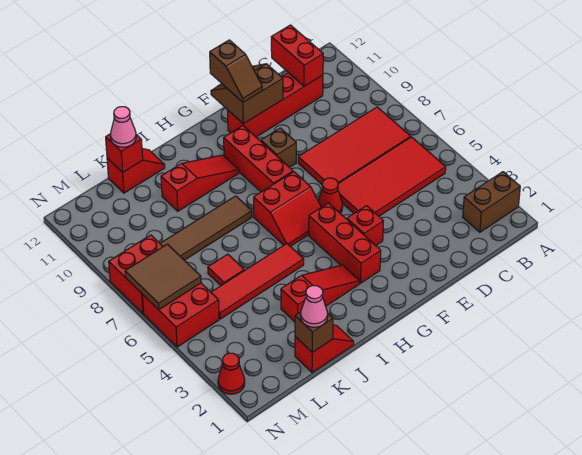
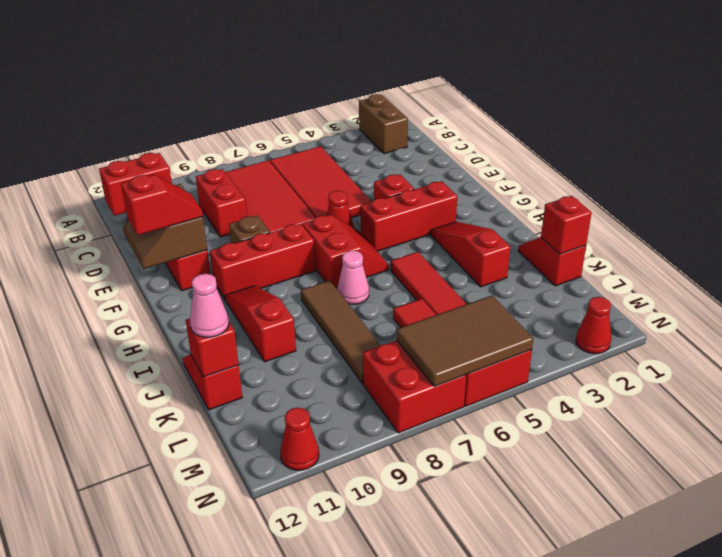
none -> red 1x2 brick [196,169,247,237]
brown 1x2 slope [210,40,262,102] -> red 1x2 slope [121,175,203,235]
brown 1x1 brick [295,312,333,352] -> red 1x1 brick [541,196,592,254]
pink 1x1 cone [301,285,328,327] -> pink 1x1 cone moved to [337,251,369,304]
brown 2x2 tile [125,244,201,310] -> brown 2x3 tile [397,296,533,387]
none -> red 1x1 cone [280,408,319,470]

